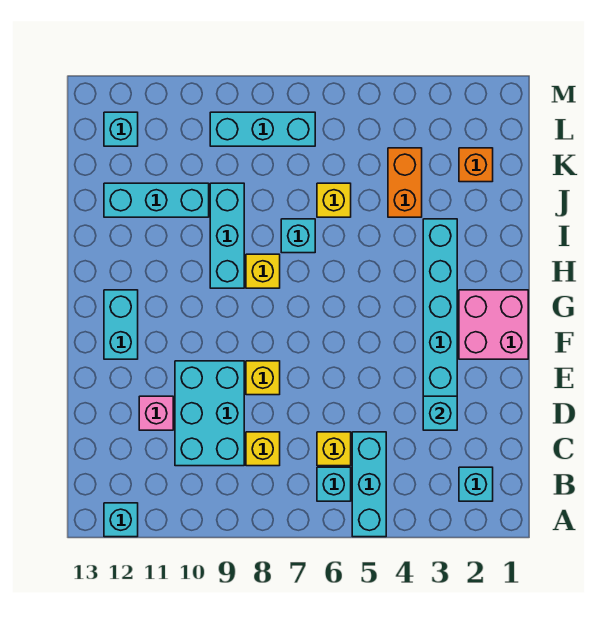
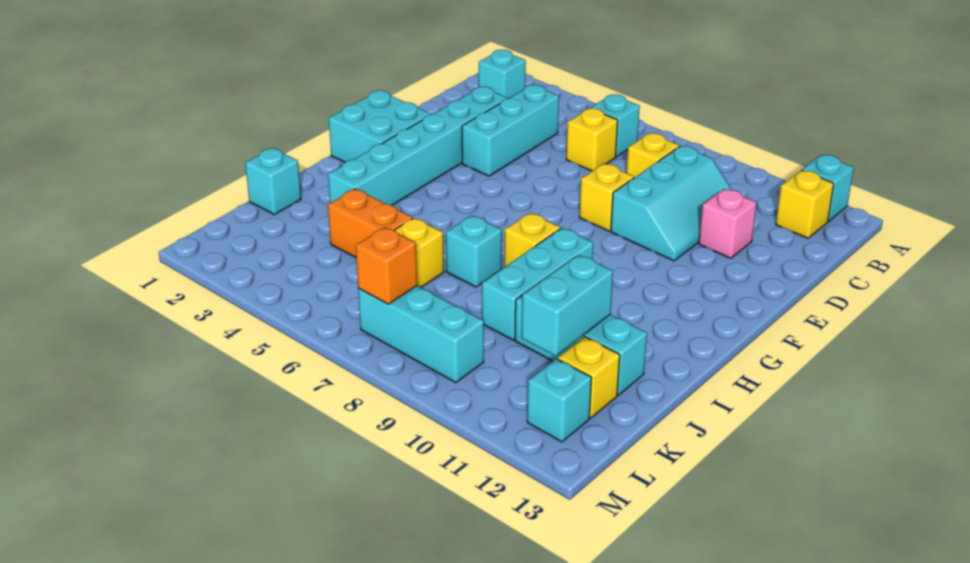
cyan 1x3 brick [352,432,386,537] -> cyan 1x3 brick moved to [462,85,559,176]
none -> yellow 1x1 brick [776,170,834,238]
cyan 2x3 brick [175,361,244,466] -> cyan 2x3 slope [611,146,732,261]
cyan 1x1 brick [423,396,457,430] -> cyan 1x1 brick moved to [245,148,301,214]
pink 2x2 brick [459,290,528,359] -> cyan 2x2 brick [329,91,432,162]
cyan 1x2 brick [104,290,138,359] -> cyan 1x2 brick moved to [522,255,613,356]
orange 1x2 brick [388,148,422,217] -> orange 1x2 brick turned to [328,189,412,257]
orange 1x1 brick [459,148,493,182] -> orange 1x1 brick moved to [356,227,417,304]
none -> yellow 1x1 brick [558,337,620,418]

